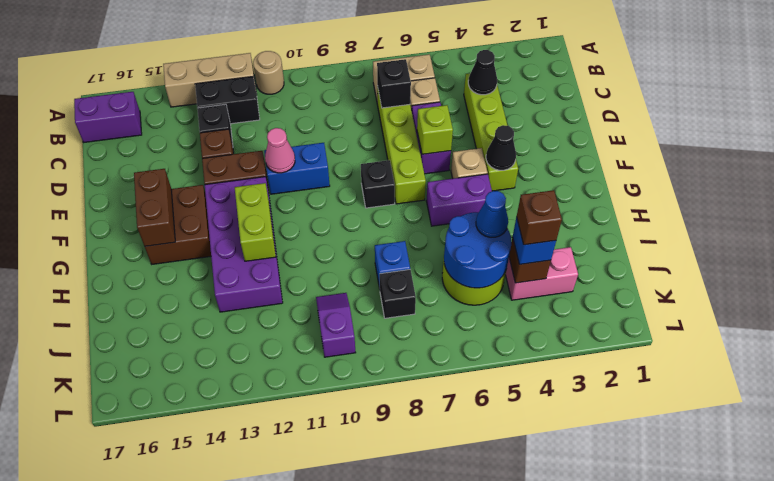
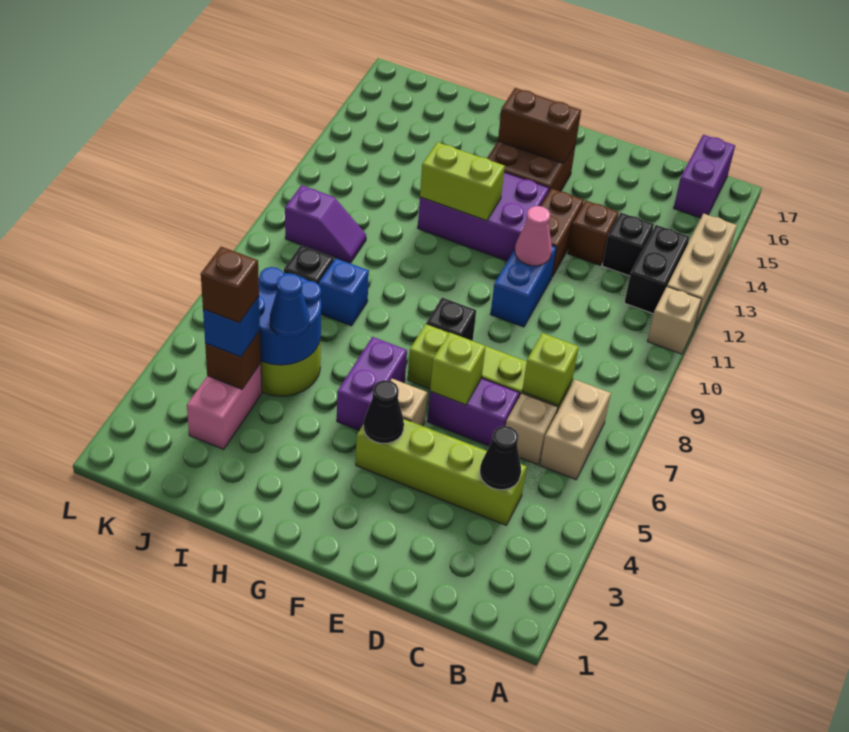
tan 1x1 round brick [253,51,284,94] -> tan 1x1 brick [647,287,702,354]
black 1x1 brick [377,59,411,108] -> lime 1x1 brick [522,333,579,405]
purple 2x4 brick [205,177,283,312] -> purple 2x3 brick [418,172,549,261]

